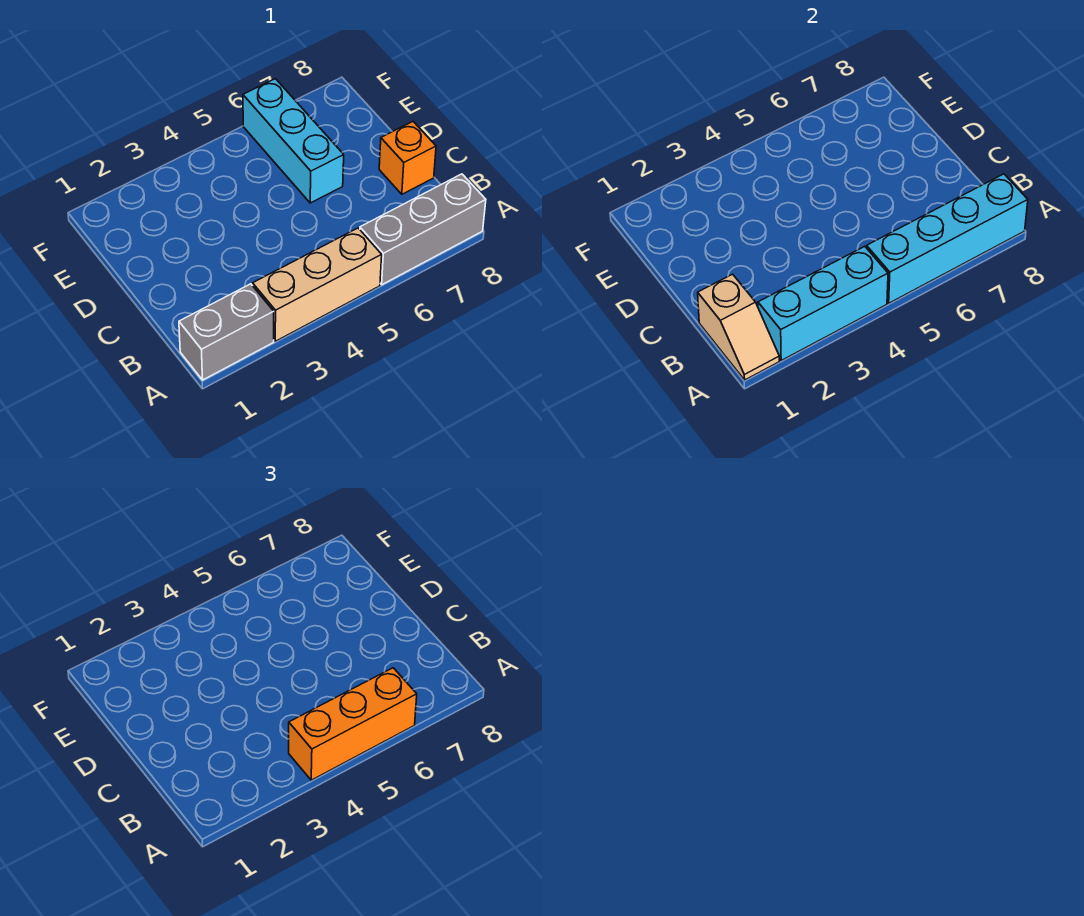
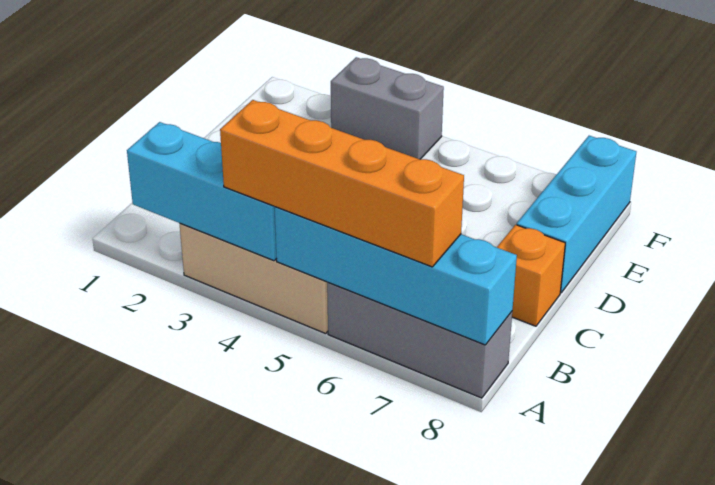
grey 1x2 brick [179,284,274,380] -> grey 1x2 brick moved to [331,57,444,159]
tan 1x2 slope [698,274,779,380] -> none
orange 1x3 brick [289,668,417,780] -> orange 1x4 brick [220,100,464,267]
cyan 1x3 brick [243,79,344,203] -> cyan 1x3 brick moved to [517,136,636,293]

